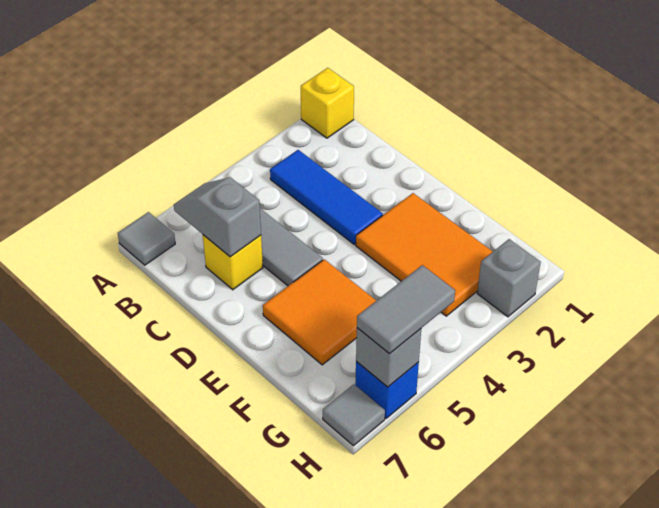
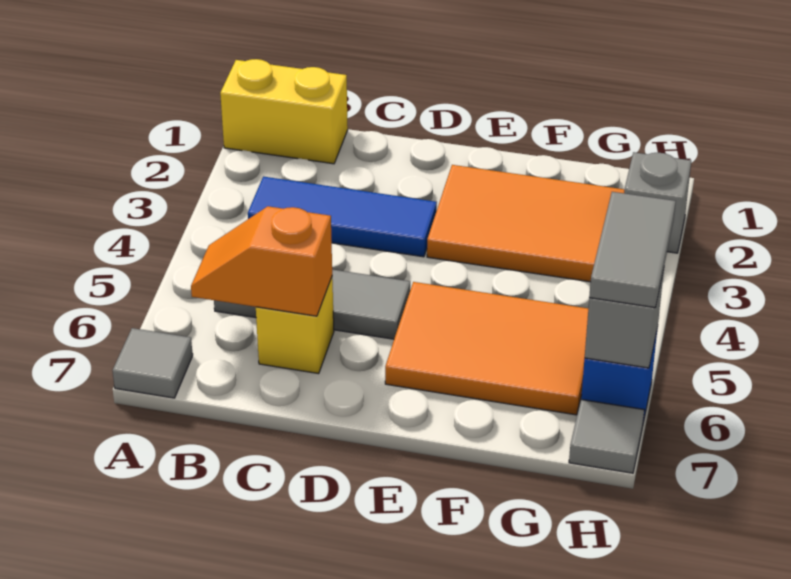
yellow 1x1 brick [301,68,354,138] -> yellow 1x2 brick [220,59,348,164]
grey 1x2 slope [174,177,261,257] -> orange 1x2 slope [191,206,332,316]
orange 2x2 tile [263,259,376,365] -> orange 2x3 tile [385,282,588,415]

